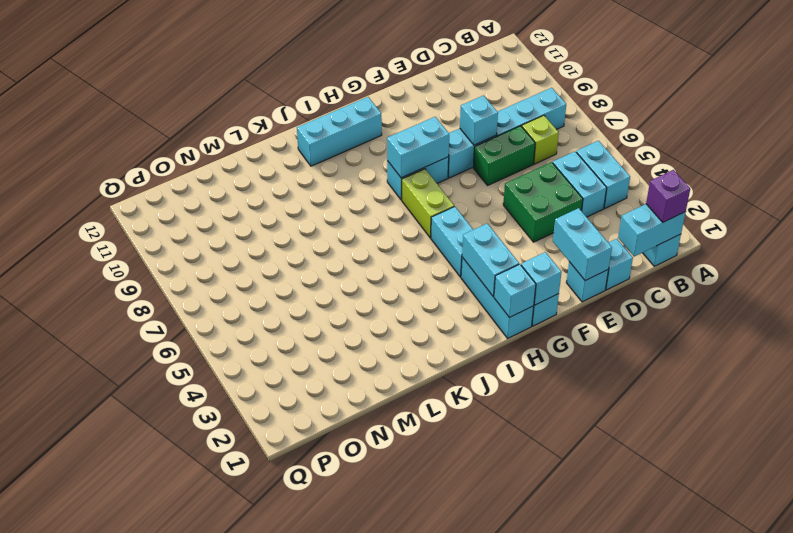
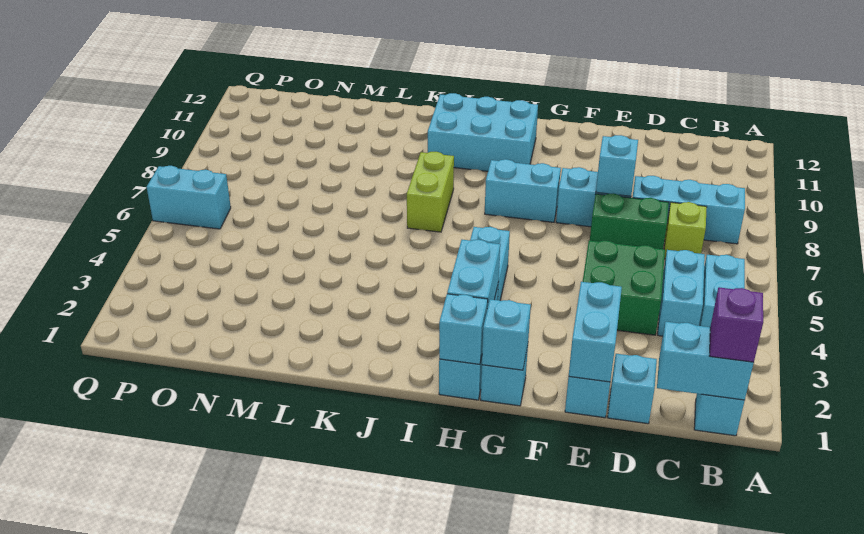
cyan 1x2 brick [387,117,449,178] -> cyan 1x2 brick moved to [147,166,231,229]
lime 1x2 brick [402,169,454,238] -> lime 1x2 brick moved to [407,152,454,232]
cyan 1x3 brick [297,97,382,166] -> cyan 2x3 brick [428,93,538,171]

